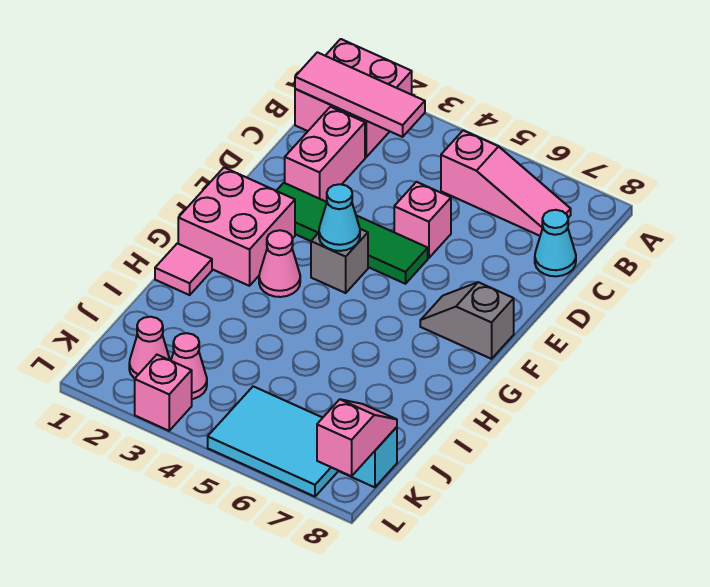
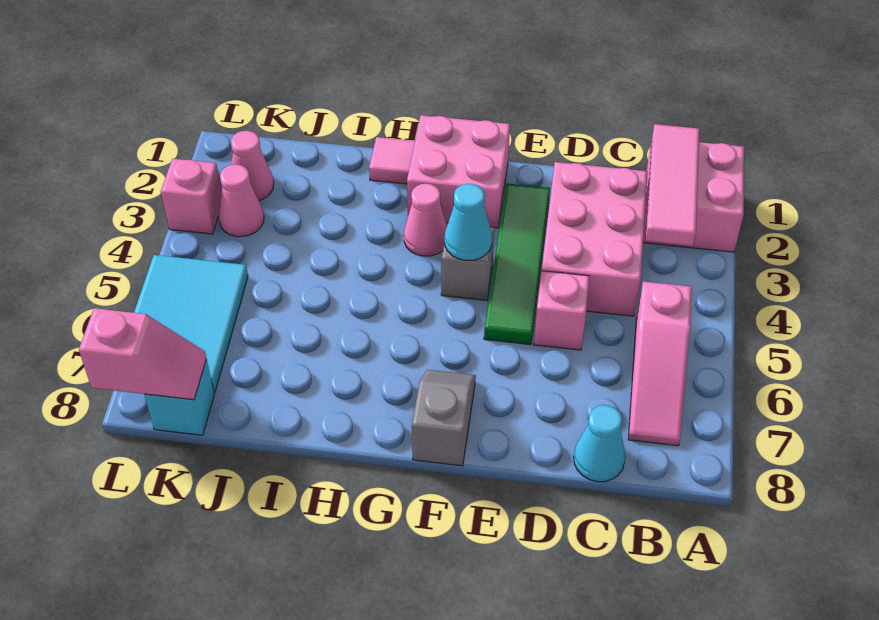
pink 1x2 brick [285,107,365,201] -> pink 2x3 brick [542,162,648,316]

